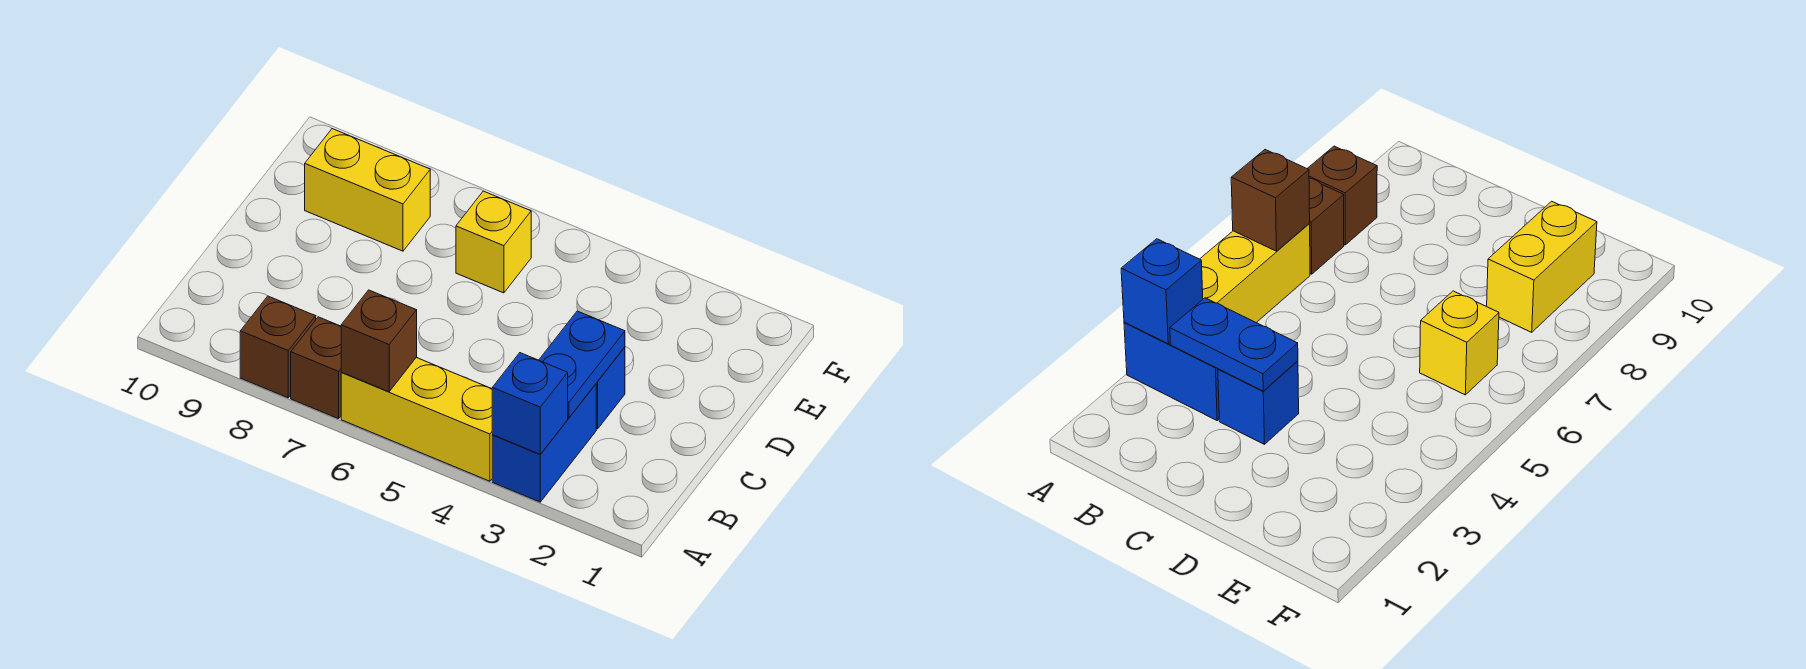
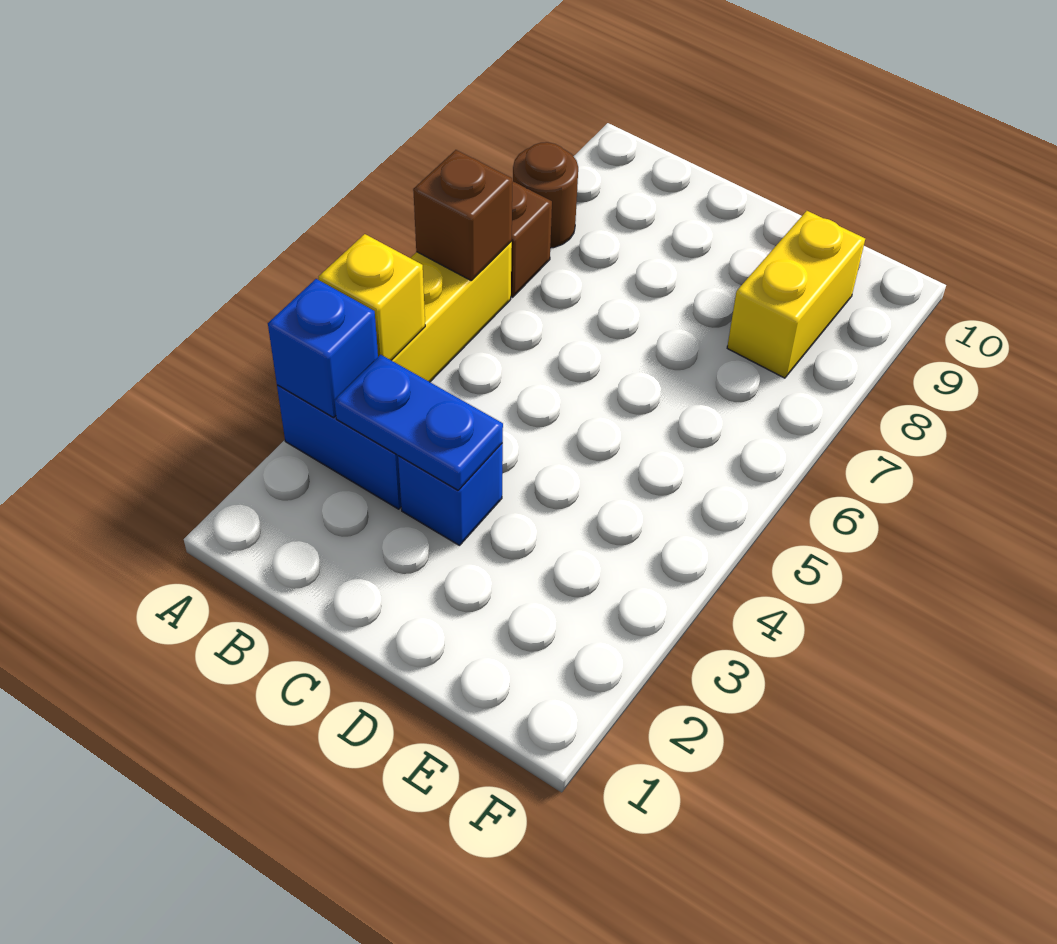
brown 1x1 brick [240,296,316,398] -> brown 1x1 round brick [513,142,578,248]
yellow 1x1 brick [456,191,531,293] -> yellow 1x1 brick moved to [319,234,425,360]

